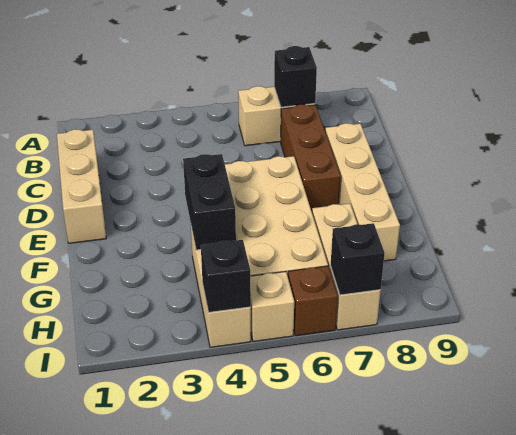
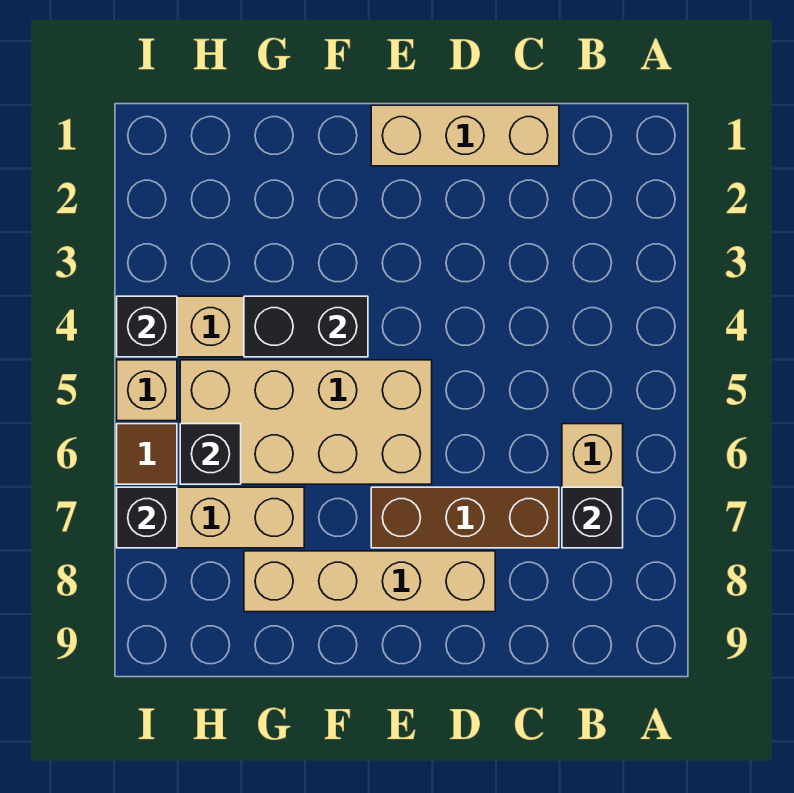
none -> black 1x1 brick [180,424,241,484]
brown 1x1 brick [288,266,338,336] -> brown 1x1 tile [117,424,177,484]

